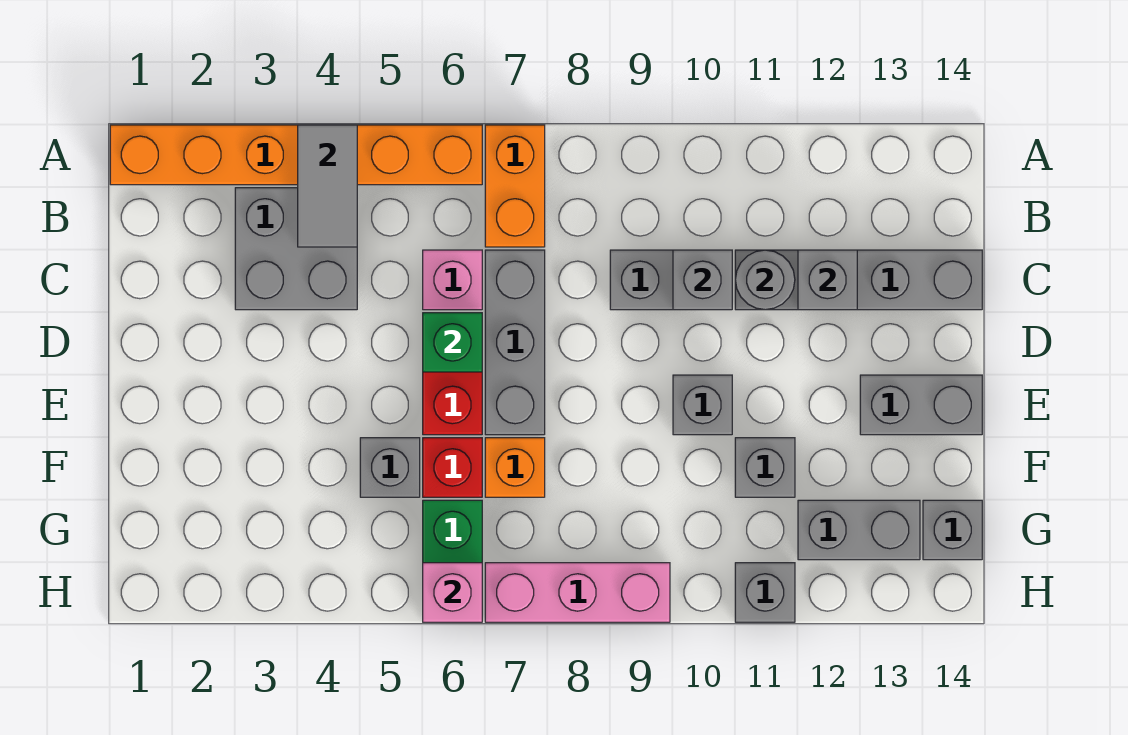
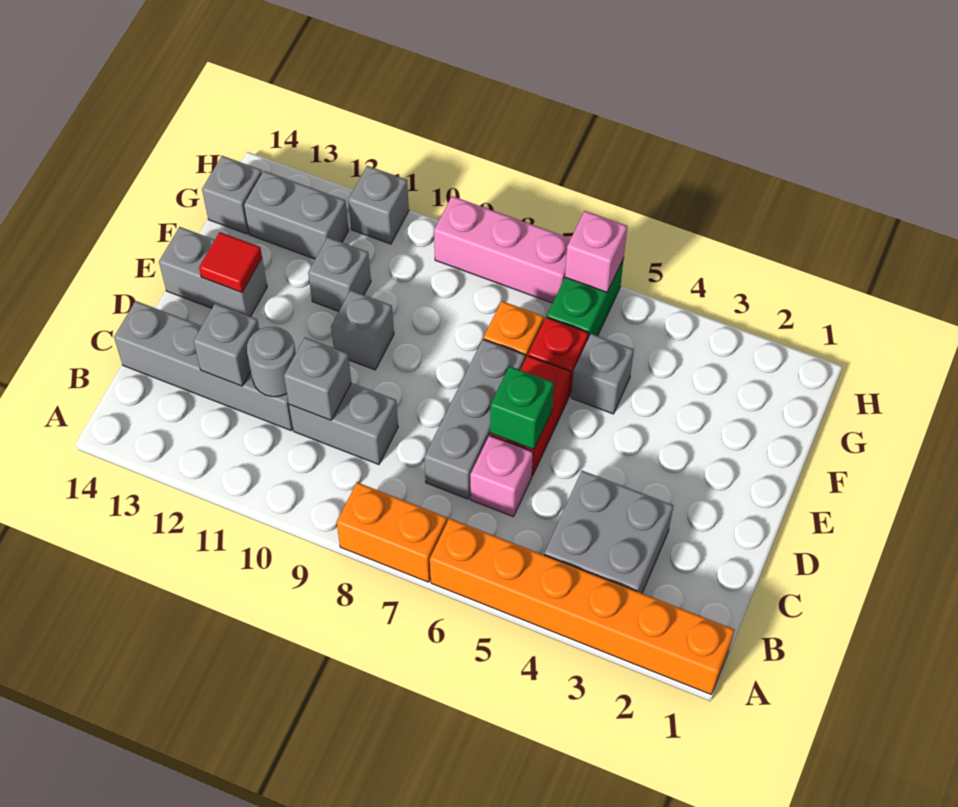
grey 1x2 tile [298,125,357,247] -> none
orange 1x2 brick [485,125,545,247] -> orange 1x2 brick turned to [337,482,447,582]
none -> red 1x1 tile [199,232,262,292]

